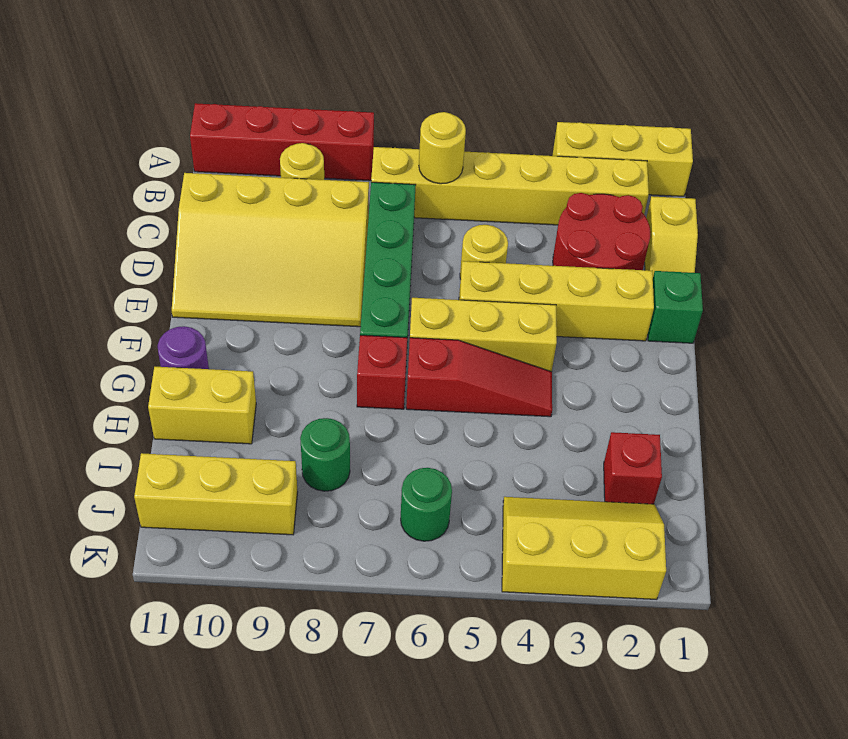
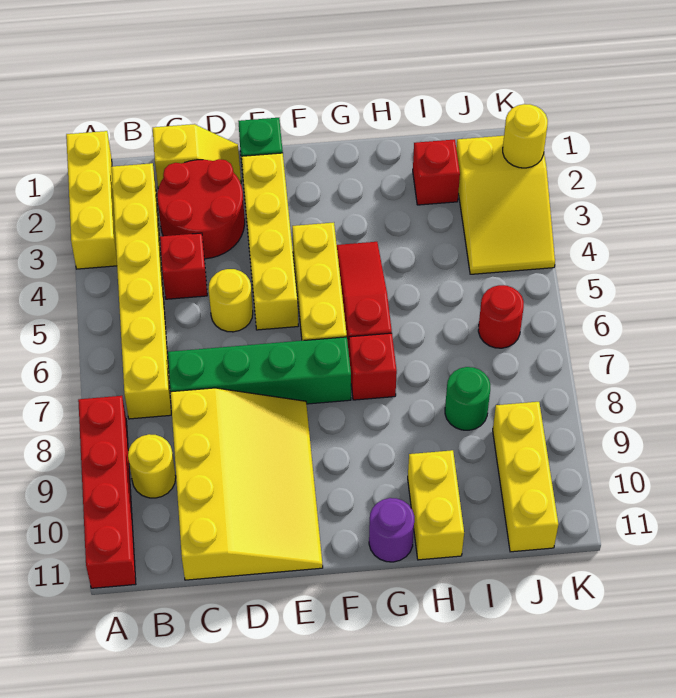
yellow 1x1 round brick [419,112,466,184] -> yellow 1x1 round brick moved to [503,104,548,168]
none -> red 1x1 brick [160,233,207,299]
yellow 2x3 slope [502,497,666,599] -> yellow 2x3 slope turned to [456,136,555,274]
green 1x1 round brick [401,468,452,541] -> red 1x1 round brick [478,285,524,348]

